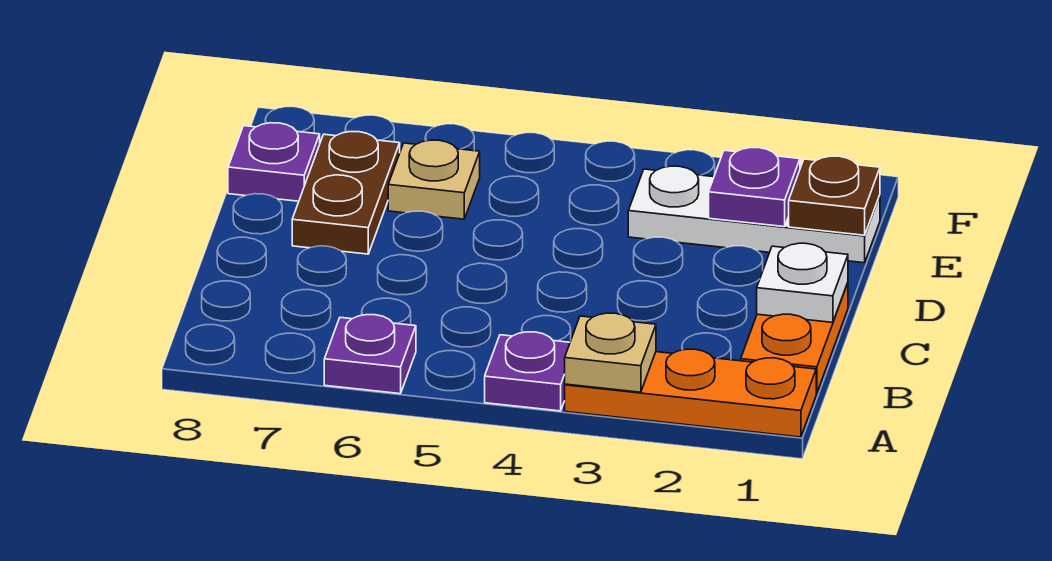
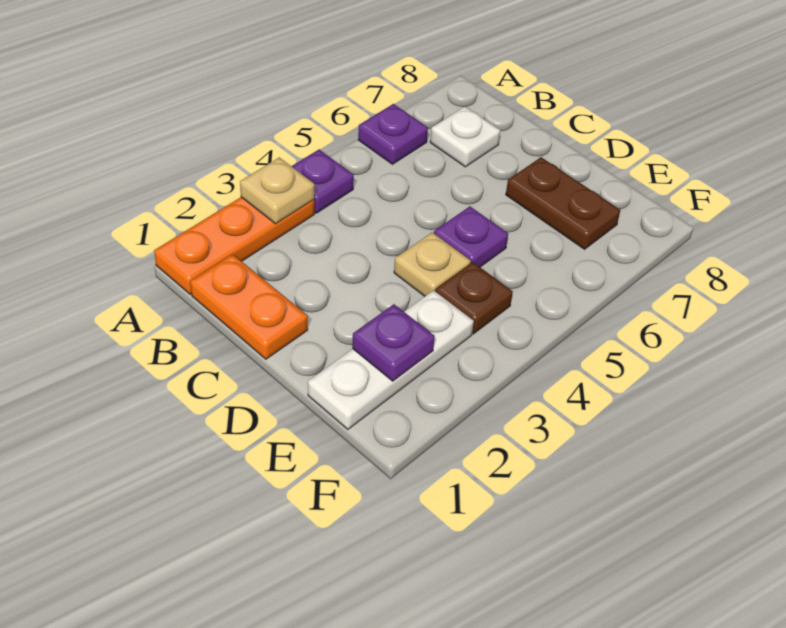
white 1x1 plate [757,243,848,323] -> white 1x1 plate moved to [430,107,500,167]
brown 1x1 plate [789,156,880,235] -> brown 1x1 plate moved to [435,262,513,334]
tan 1x1 plate [388,140,480,219] -> tan 1x1 plate moved to [394,232,471,296]
purple 1x1 plate [228,123,320,201] -> purple 1x1 plate moved to [434,206,508,267]

